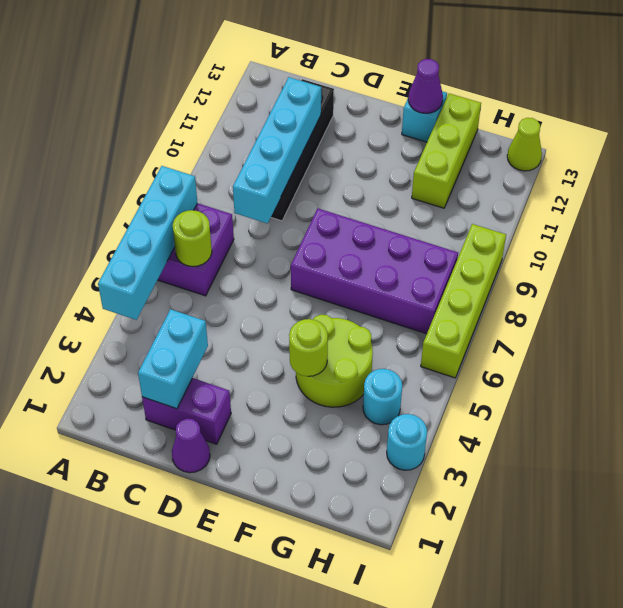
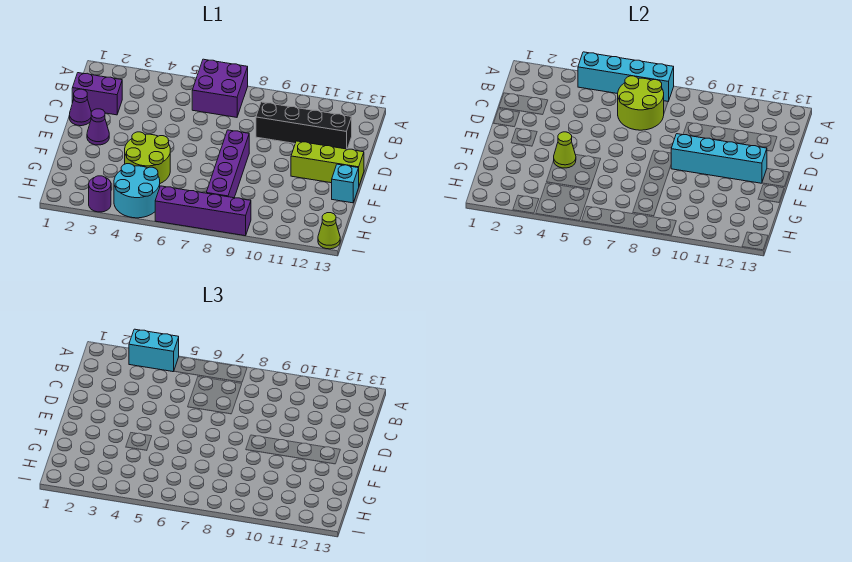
lime 1x1 round brick [173,210,212,266] -> lime 2x2 round brick [618,76,664,130]
purple 1x2 brick [142,378,231,444] -> purple 1x2 brick turned to [72,73,122,115]
cyan 1x2 brick [138,309,208,409] -> cyan 1x2 brick moved to [129,329,179,372]
cyan 1x4 brick [233,77,321,223] -> cyan 1x4 brick moved to [671,134,767,183]
purple 2x4 brick [290,208,458,334] -> purple 1x4 brick [206,130,249,198]
lime 1x1 round brick [289,319,328,376] -> lime 1x1 cone [554,132,576,168]
purple 1x1 cone [408,59,443,113] -> purple 1x1 cone moved to [87,109,109,145]
lime 1x3 brick [412,93,481,208] -> lime 1x3 brick moved to [291,141,364,185]
cyan 1x1 round brick [363,369,402,425] -> cyan 2x2 round brick [114,164,160,218]
cyan 1x1 round brick [387,414,427,470] -> purple 1x1 round brick [89,176,111,212]
lime 1x4 brick [421,224,506,378] -> purple 1x4 brick [155,186,251,236]

